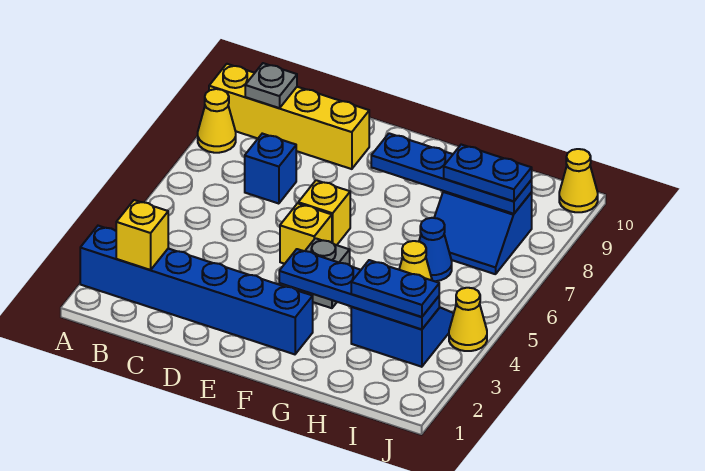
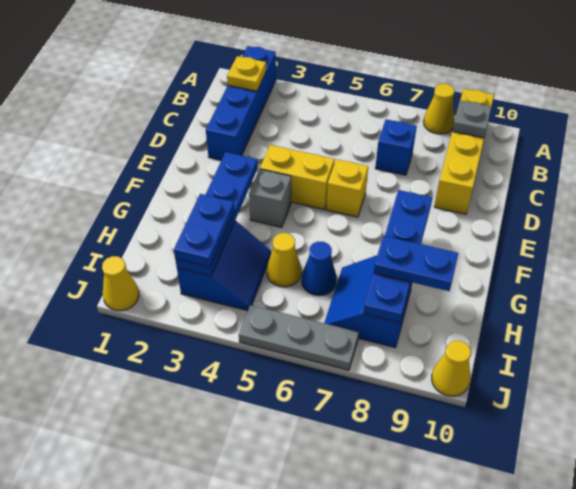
blue 1x6 brick [80,226,313,354] -> blue 1x4 brick [206,46,276,160]
yellow 1x1 brick [116,200,168,270] -> yellow 1x1 plate [227,56,266,91]
yellow 1x1 brick [280,203,332,264] -> yellow 1x2 brick [260,145,335,209]
blue 1x2 plate [444,145,532,201] -> blue 1x2 plate turned to [374,236,458,291]
yellow 1x1 cone [449,288,487,351] -> yellow 1x1 cone moved to [102,256,139,311]
none -> grey 1x3 plate [239,305,359,370]

